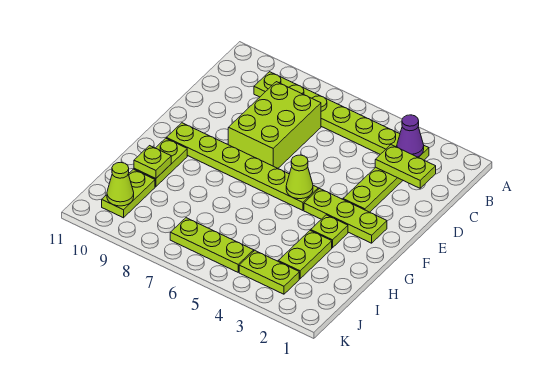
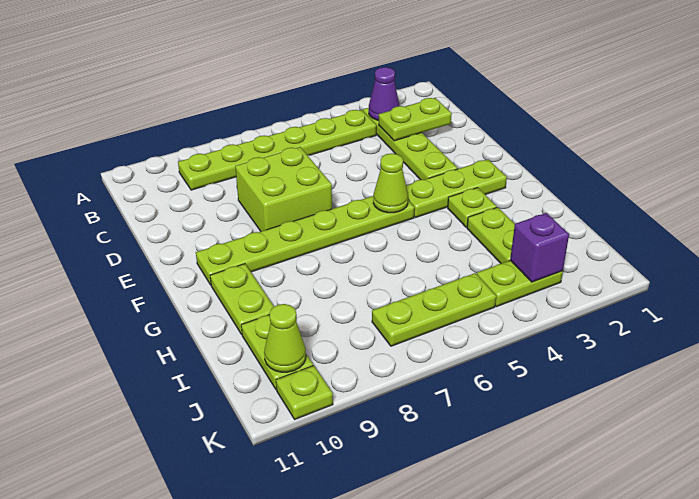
lime 2x3 brick [228,82,321,168] -> lime 2x2 brick [235,147,332,231]
lime 1x1 plate [134,146,171,179] -> lime 1x1 plate moved to [276,366,333,419]
none -> purple 1x1 brick [510,213,569,282]

